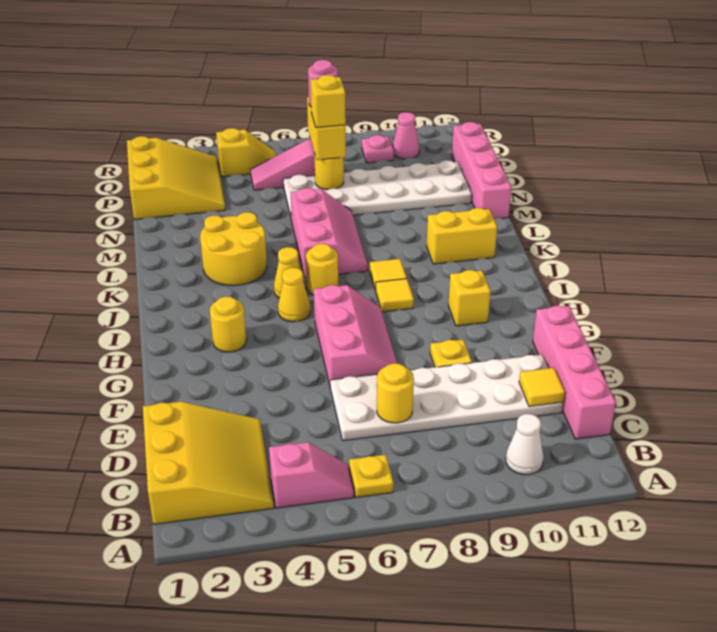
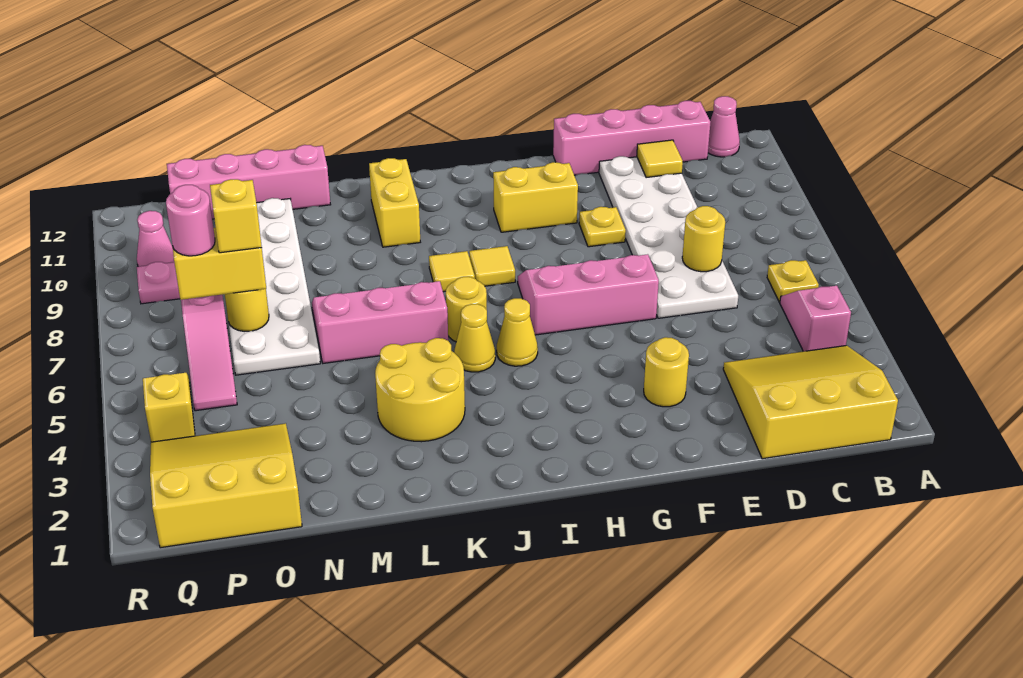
white 1x1 cone [506,414,544,475] -> none
none -> pink 1x1 cone [708,96,740,157]
yellow 1x1 round brick [210,297,246,352] -> yellow 1x1 round brick moved to [644,337,689,407]
yellow 1x1 brick [448,270,490,326] -> yellow 1x2 brick [493,162,578,232]

